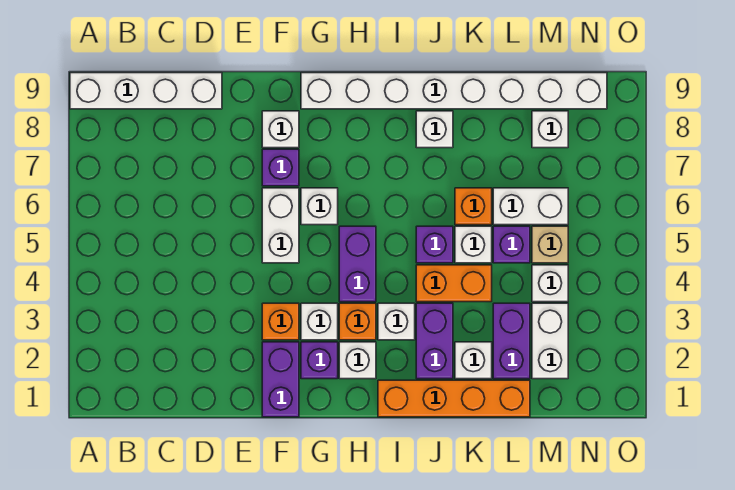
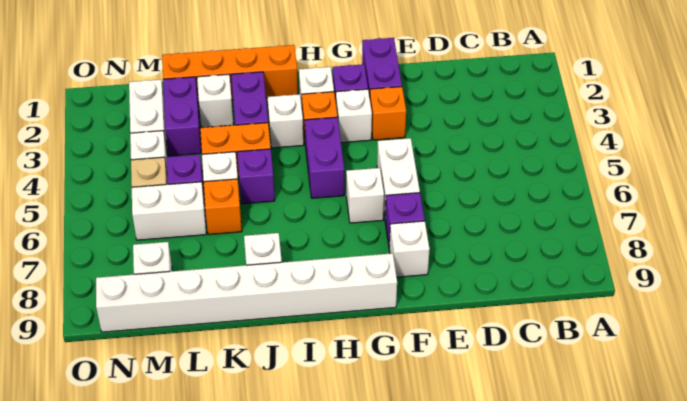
white 1x4 brick [70,73,222,109] -> none

